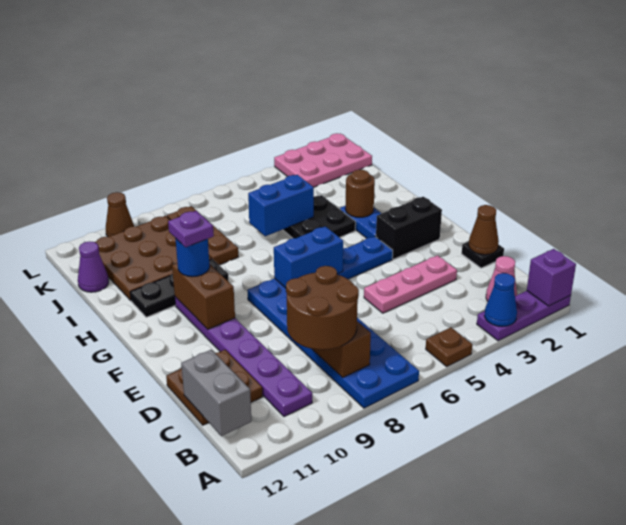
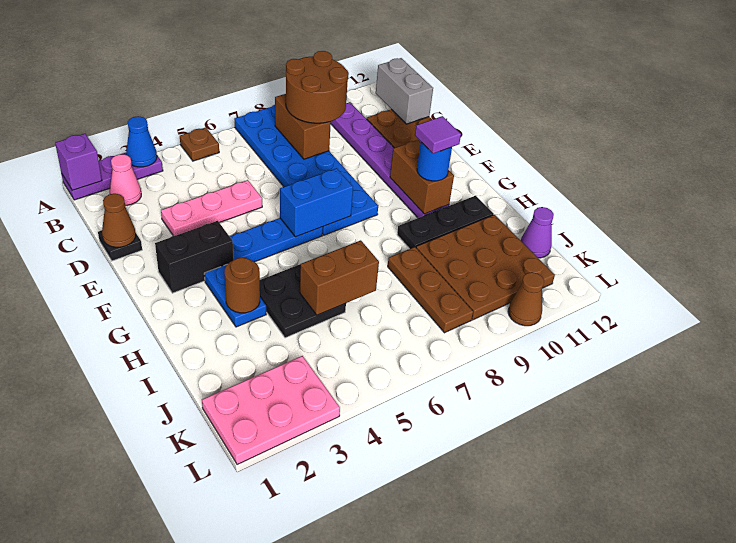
purple 1x1 plate [168,211,214,247] -> purple 1x1 tile [415,116,461,154]
blue 1x2 brick [248,175,314,236] -> brown 1x2 brick [300,240,379,315]

